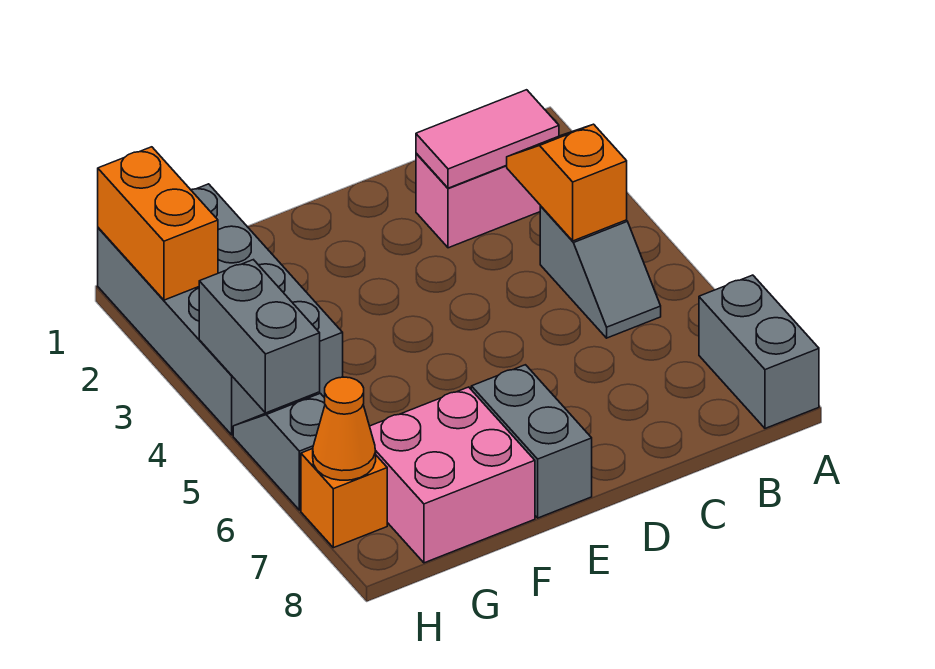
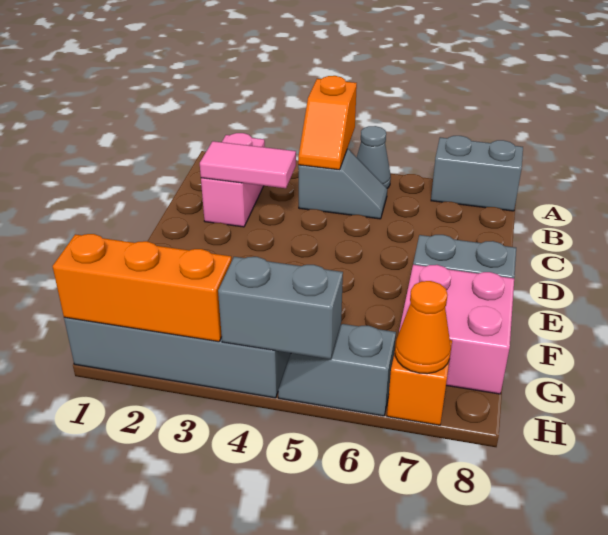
none -> grey 1x1 cone [357,126,391,188]
pink 1x2 tile [416,90,559,188] -> pink 1x2 tile turned to [200,141,296,188]
orange 1x2 slope [507,124,627,241] -> orange 1x2 slope turned to [298,76,357,170]
orange 1x2 brick [98,147,218,300] -> orange 1x3 brick [53,234,232,342]

